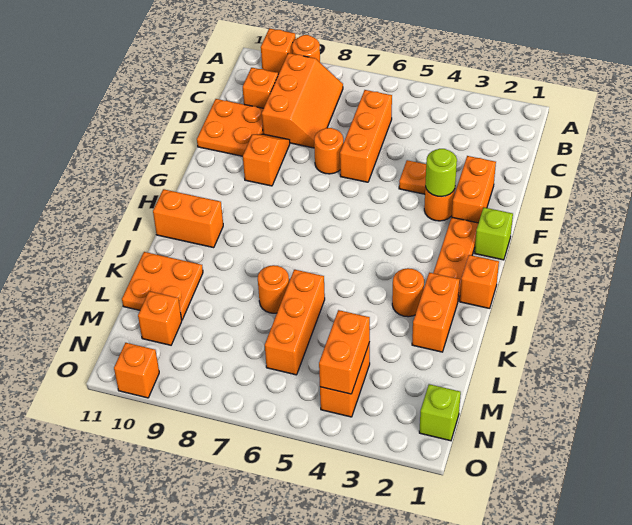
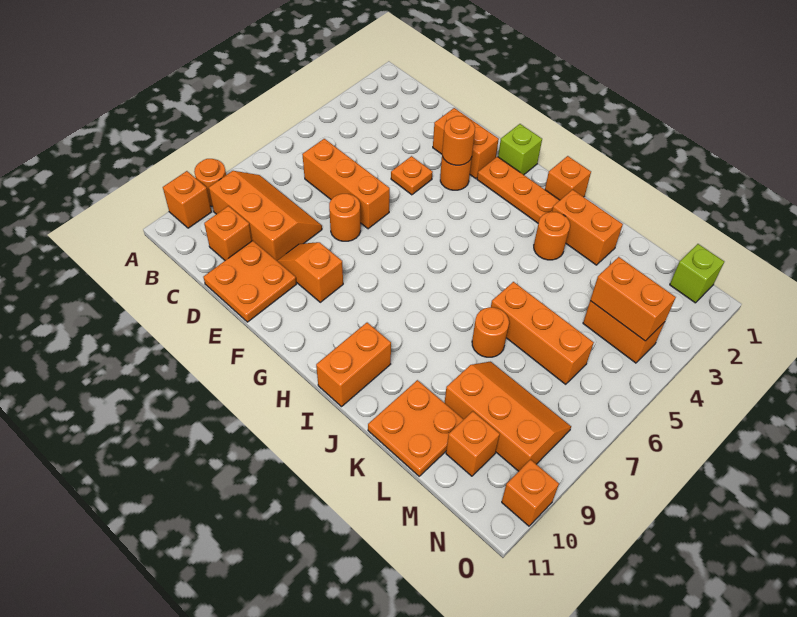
lime 1x1 round brick [425,149,457,197] -> orange 1x1 round brick [442,116,475,165]
none -> orange 2x3 slope [445,362,571,471]

